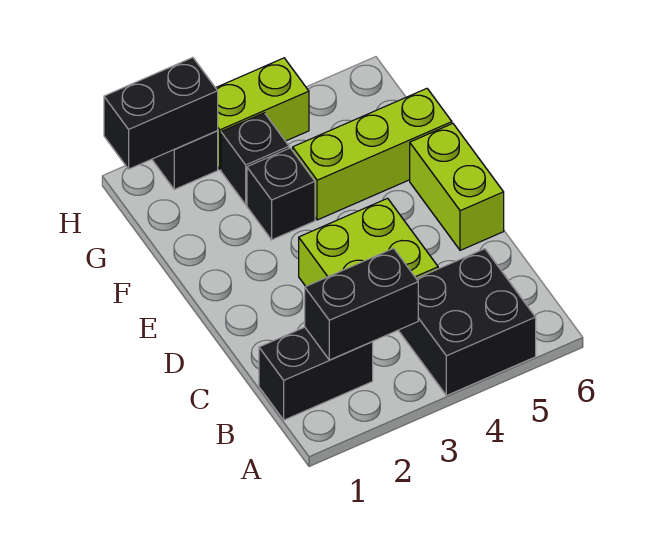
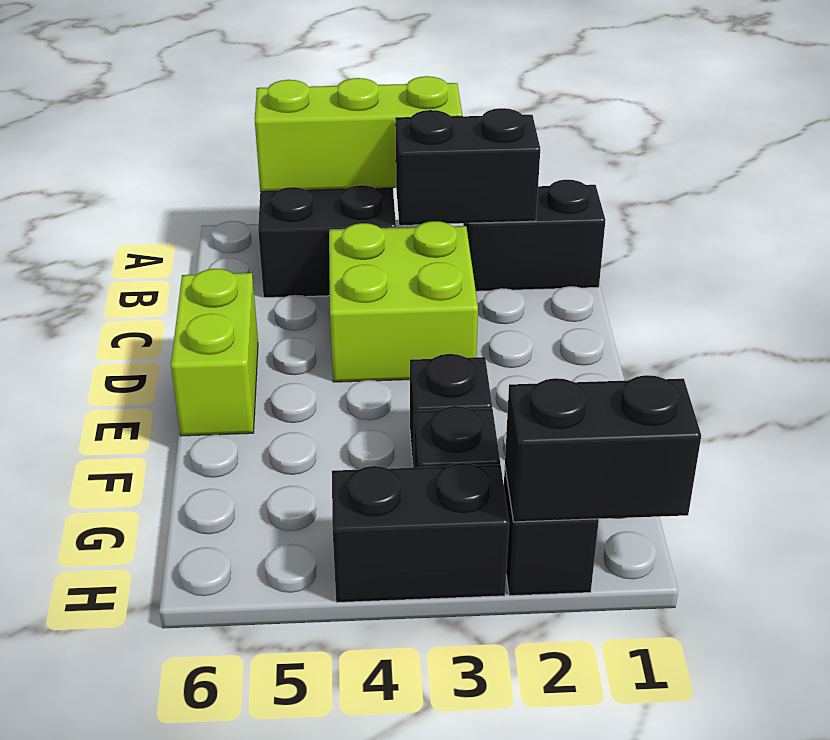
lime 1x3 brick [293,89,452,220] -> lime 1x3 brick moved to [255,76,462,192]
lime 1x2 brick [216,58,309,170] -> black 1x2 brick [332,463,509,603]

